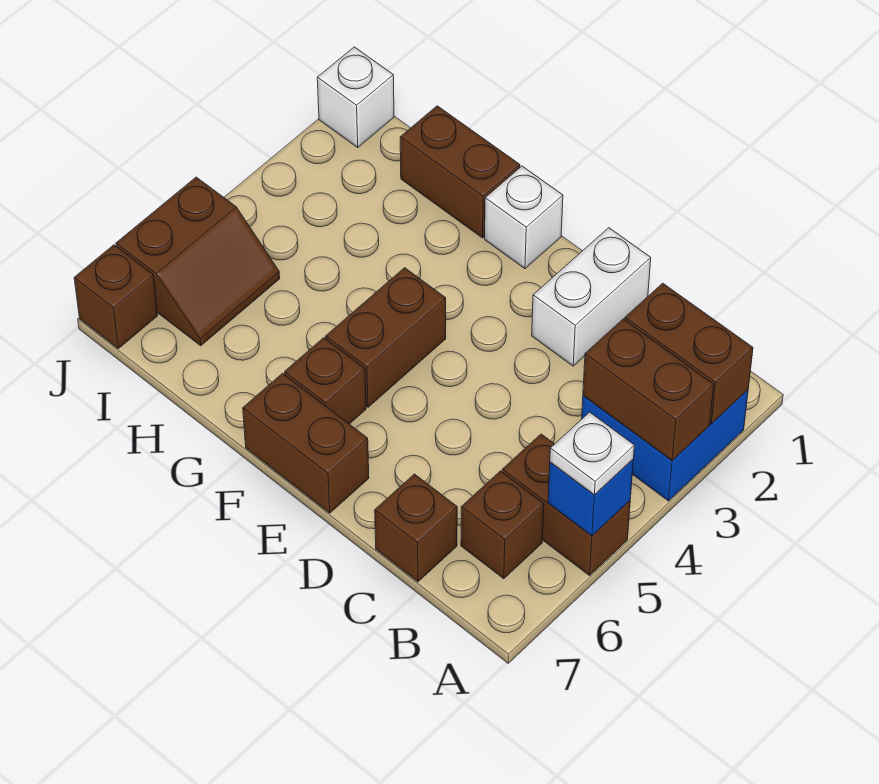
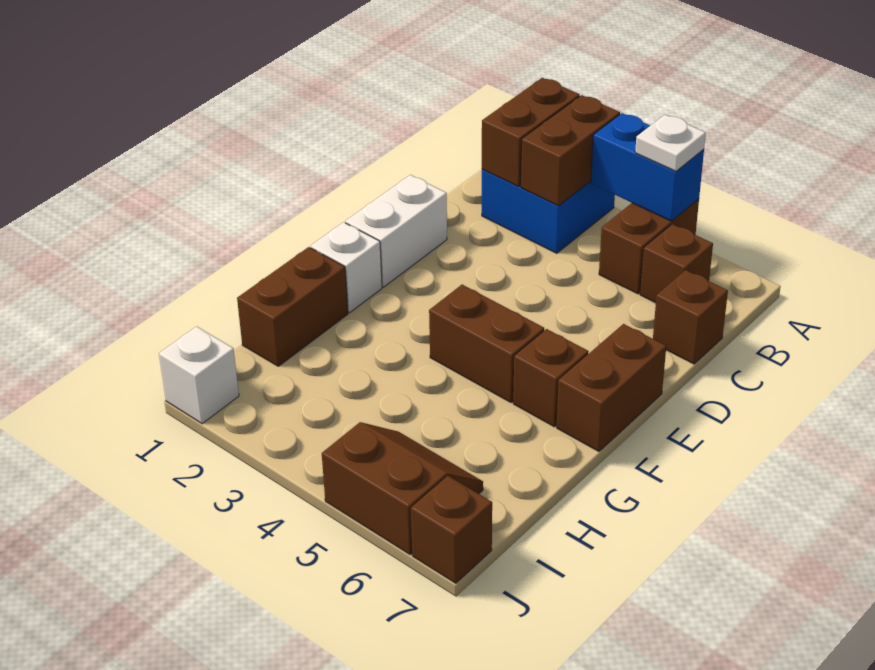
blue 1x1 brick [548,460,633,536] -> blue 1x2 brick [591,113,704,221]
white 1x2 brick [532,228,651,366] -> white 1x2 brick turned to [345,175,447,287]

